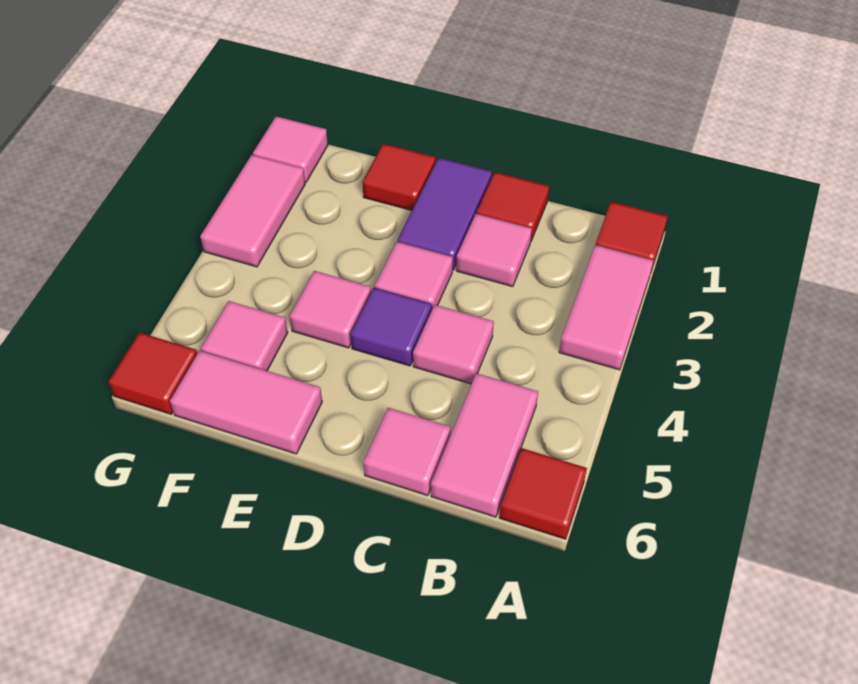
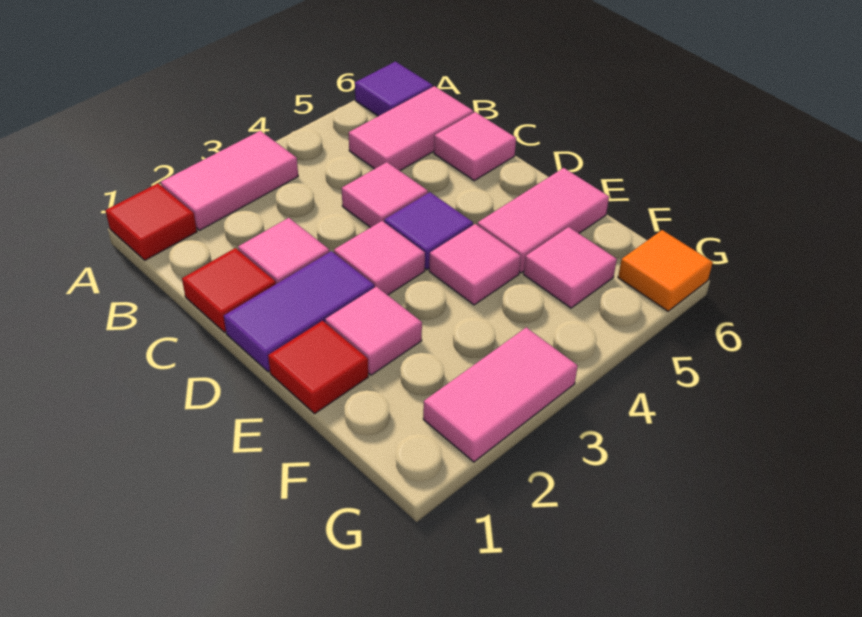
red 1x1 tile [499,448,587,539] -> purple 1x1 tile [355,62,433,116]
pink 1x2 tile [170,351,322,454] -> pink 1x2 tile turned to [477,168,609,273]
pink 1x1 tile [253,116,328,182] -> pink 1x1 tile moved to [325,286,422,375]
red 1x1 tile [108,332,197,414] -> orange 1x1 tile [618,230,713,311]

